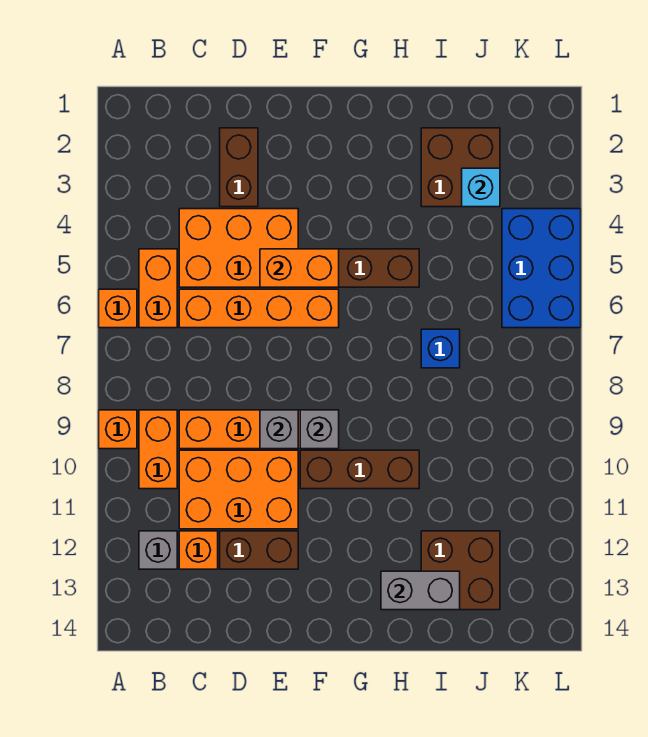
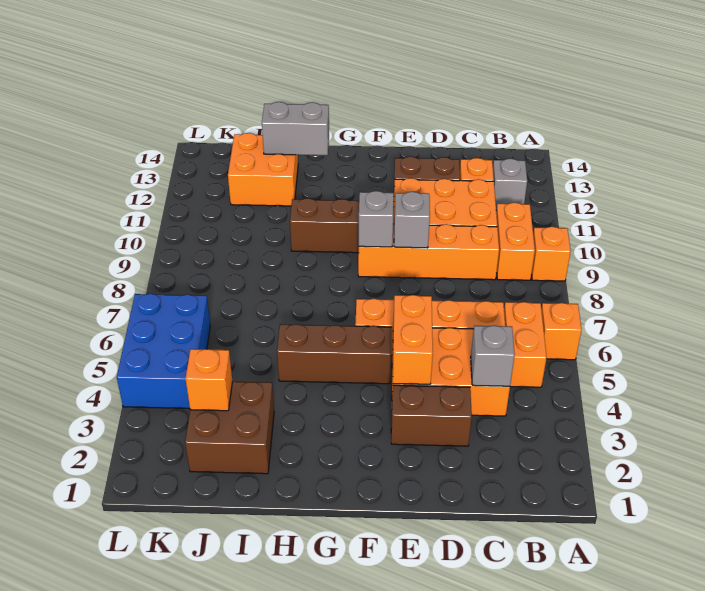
none -> grey 1x1 brick [471,326,515,386]
brown 1x2 brick [220,128,258,207] -> brown 1x2 brick turned to [391,385,472,446]
orange 1x2 brick [260,249,339,287] -> orange 1x2 brick turned to [393,295,433,384]
blue 1x1 brick [421,329,460,368] -> none
brown 2x2 brick [421,531,500,610] -> orange 2x2 brick [228,133,298,206]
cyan 1x1 brick [462,168,500,207] -> orange 1x1 brick [186,349,232,411]

